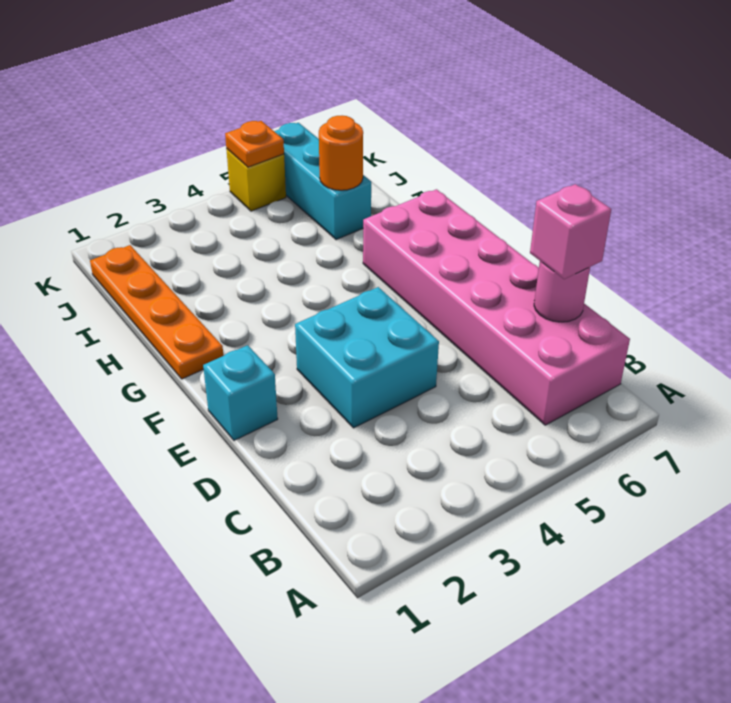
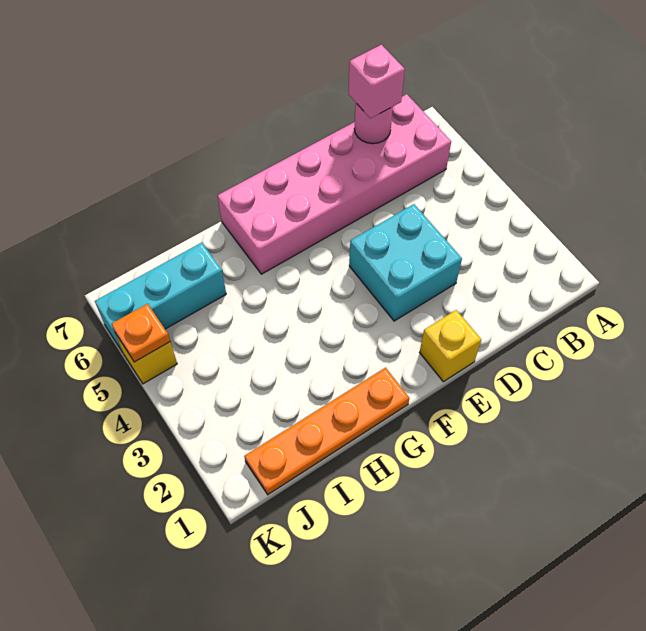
cyan 1x1 brick [203,345,278,440] -> yellow 1x1 brick [420,310,481,382]
orange 1x1 round brick [319,116,363,190] -> none

